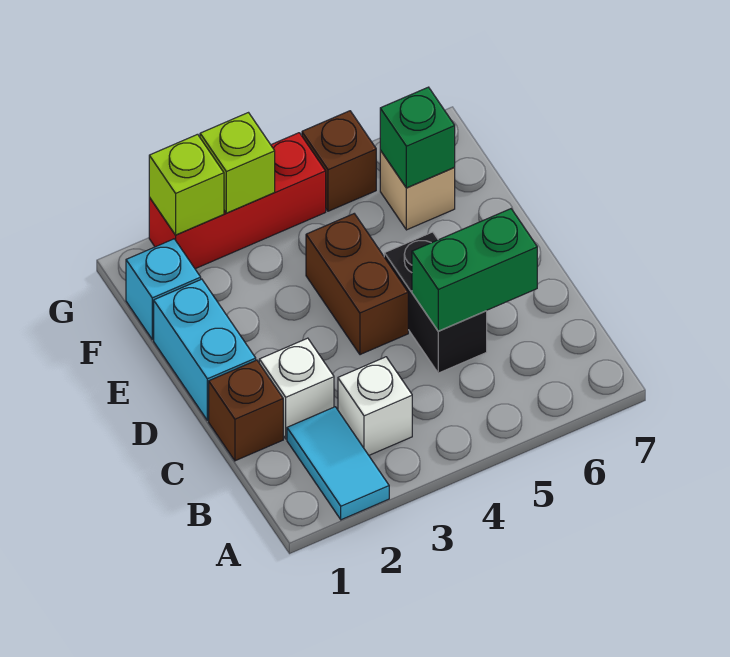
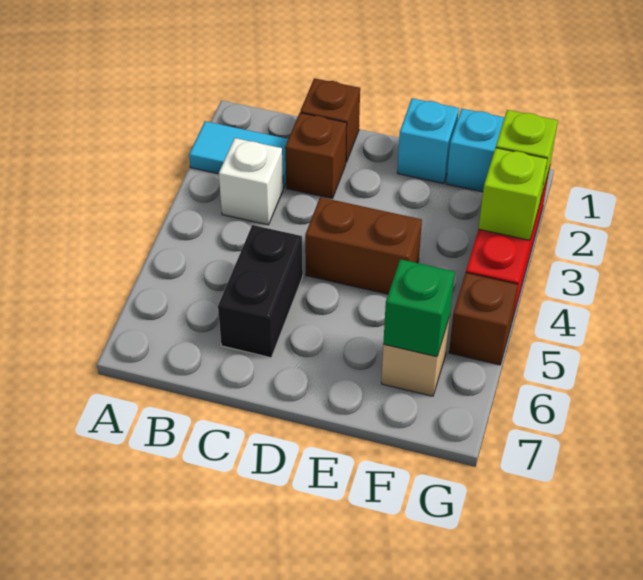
white 1x1 brick [259,338,334,439] -> brown 1x1 brick [285,113,347,199]
black 1x2 brick [384,232,487,373] -> black 1x2 brick turned to [218,225,303,358]
green 1x2 brick [412,209,537,331] -> none
cyan 1x2 brick [154,279,256,420] -> cyan 1x1 brick [397,98,459,184]

